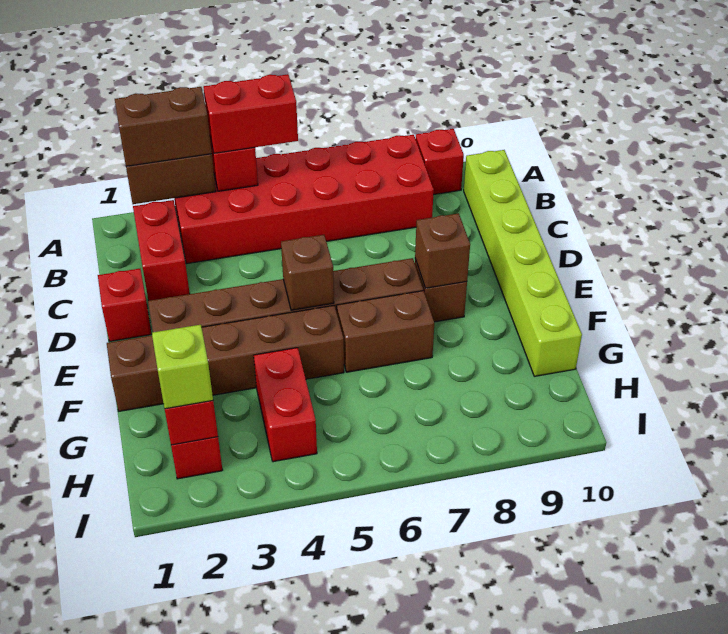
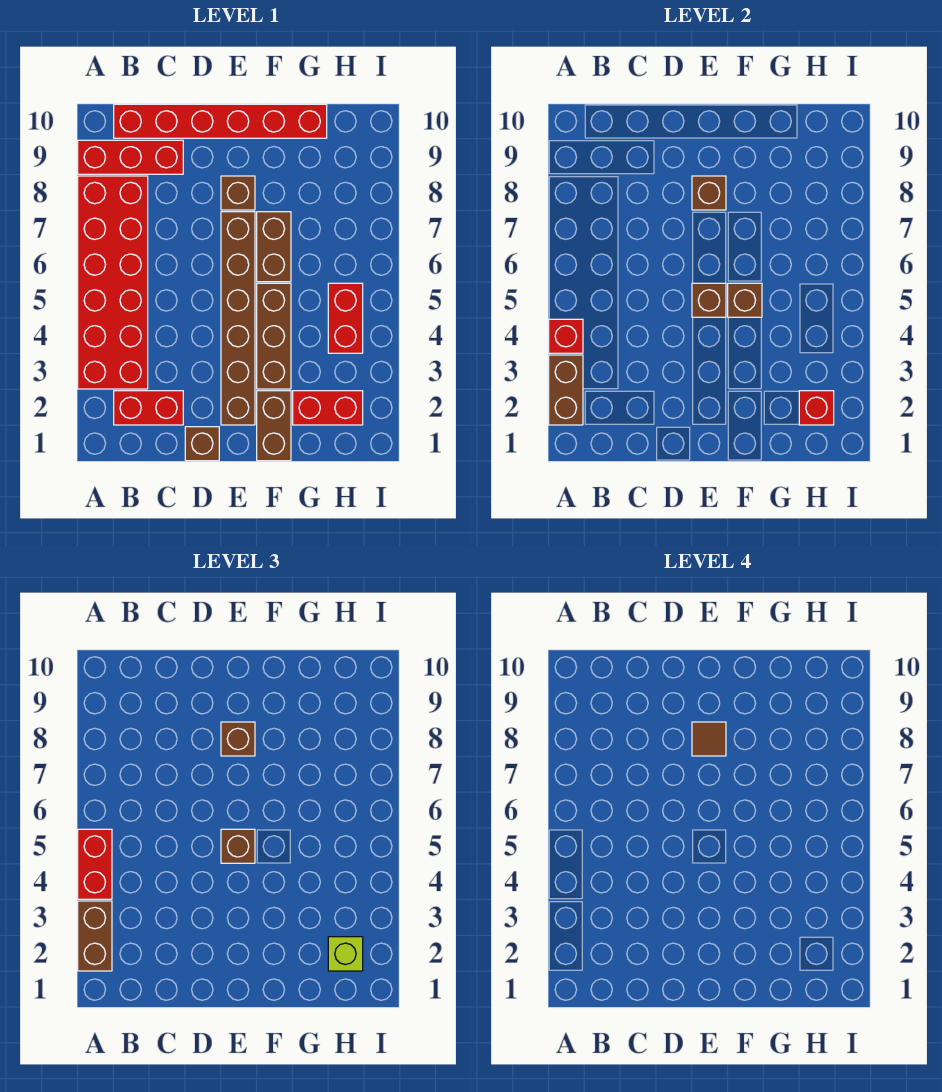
red 1x1 brick [416,129,464,195] -> red 1x3 brick [78,140,183,174]
lime 1x6 brick [464,150,582,376] -> red 1x6 brick [114,104,327,138]
red 1x1 brick [98,269,152,341] -> brown 1x1 brick [185,427,219,461]
none -> brown 1x1 brick [221,829,255,863]
none -> brown 1x1 brick [221,722,255,756]
none -> brown 1x1 tile [692,722,726,756]
none -> brown 1x1 brick [728,283,762,317]
red 1x2 brick [254,348,317,462] -> red 1x2 brick turned to [328,283,363,353]

